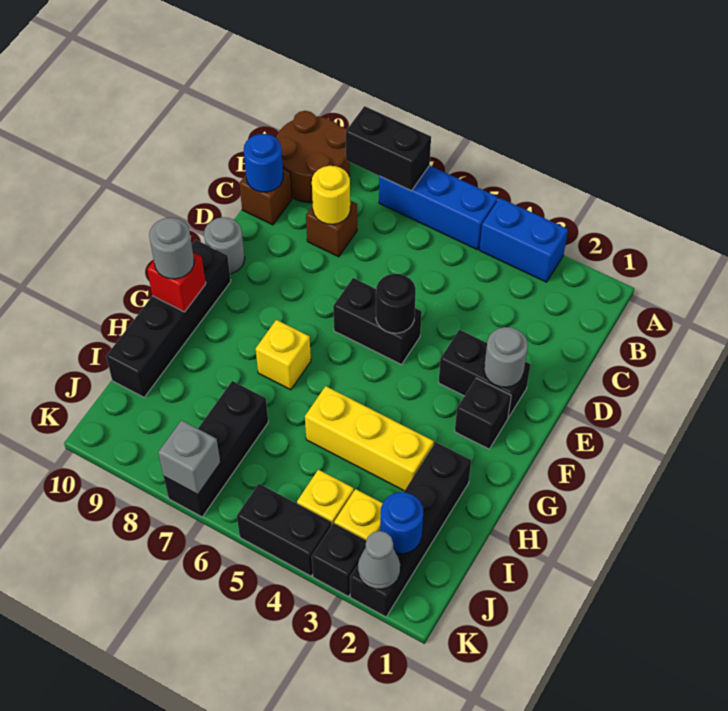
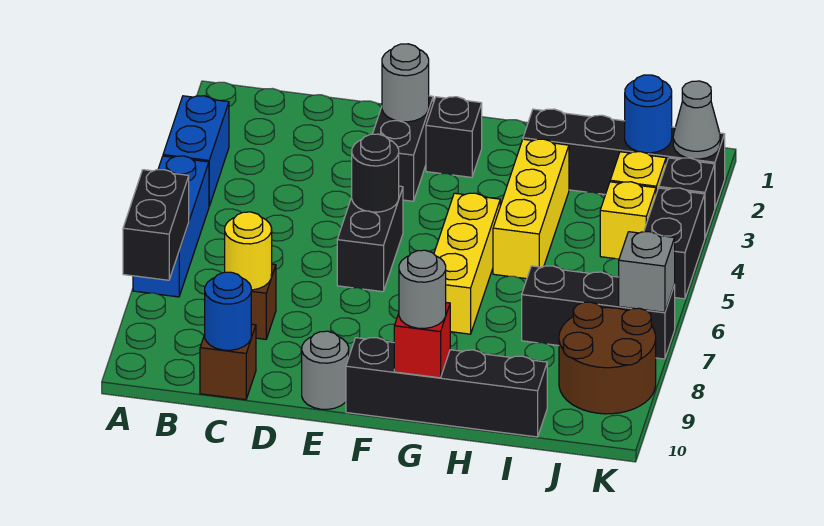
brown 2x2 round brick [276,111,349,203] -> brown 2x2 round brick moved to [559,302,656,414]
yellow 1x1 brick [256,320,311,390] -> yellow 1x3 brick [434,193,500,334]

